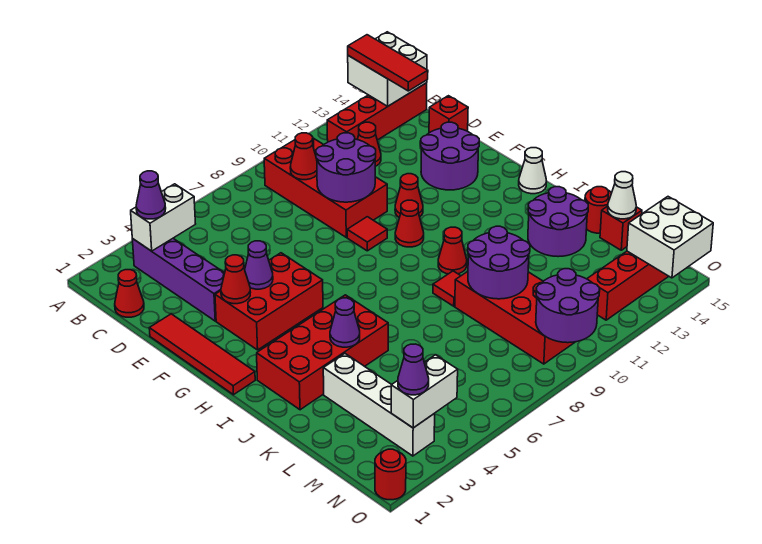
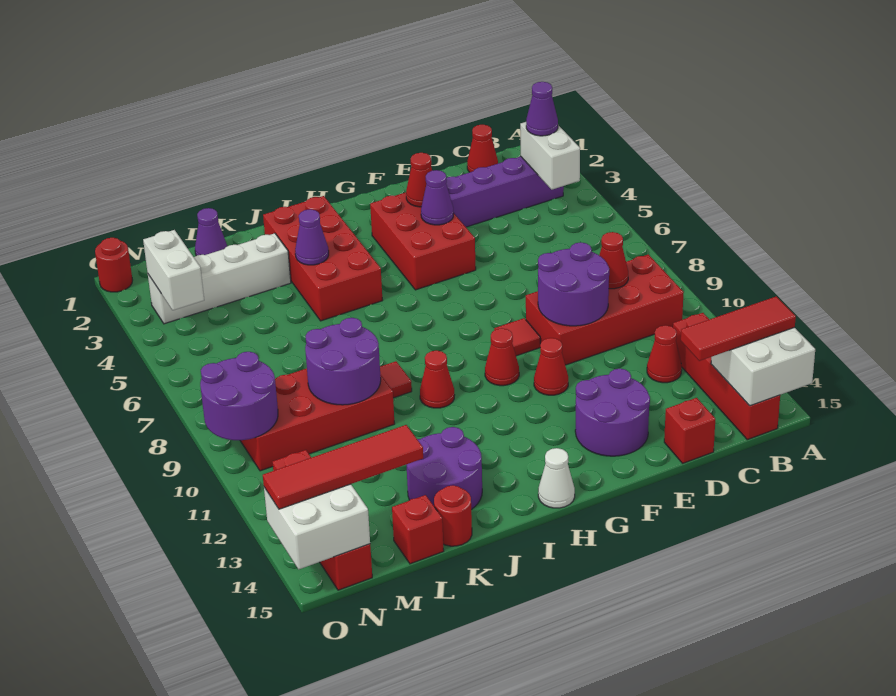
red 1x4 tile [149,314,255,395] -> red 1x4 tile moved to [263,425,423,509]
white 1x1 cone [608,172,636,219] -> none
purple 1x1 cone [398,344,429,395] -> purple 1x1 cone moved to [195,208,227,256]

